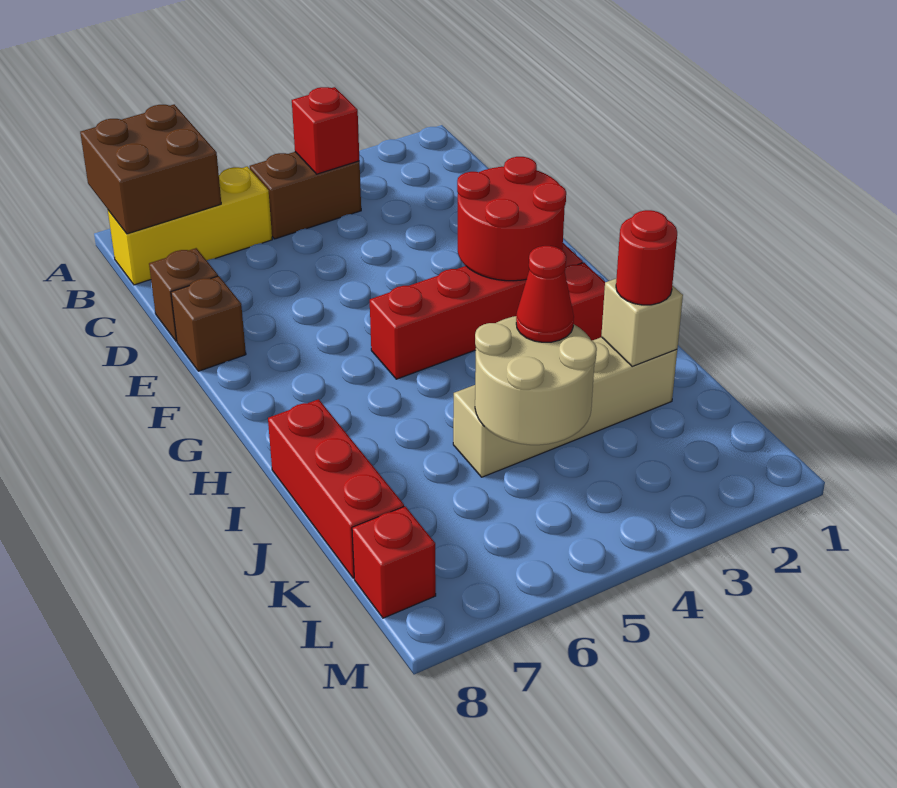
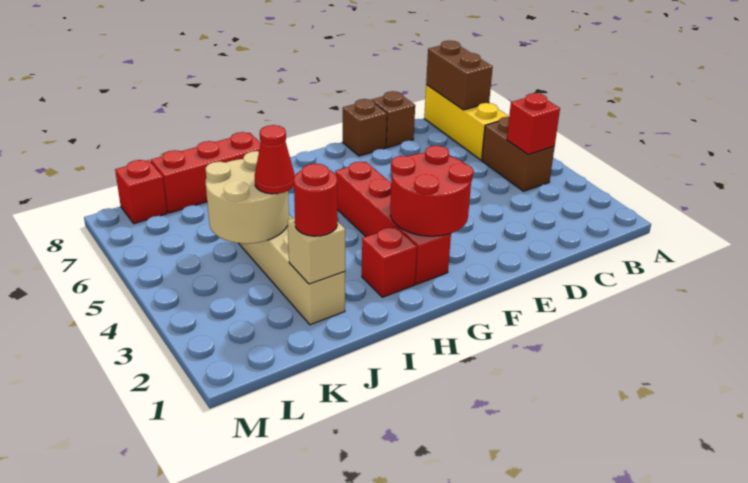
brown 2x2 brick [80,104,221,234] -> brown 1x2 brick [426,41,493,110]

